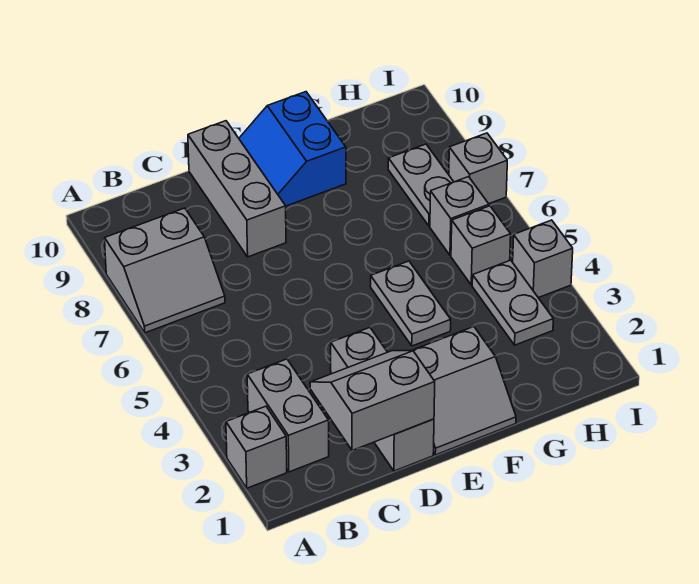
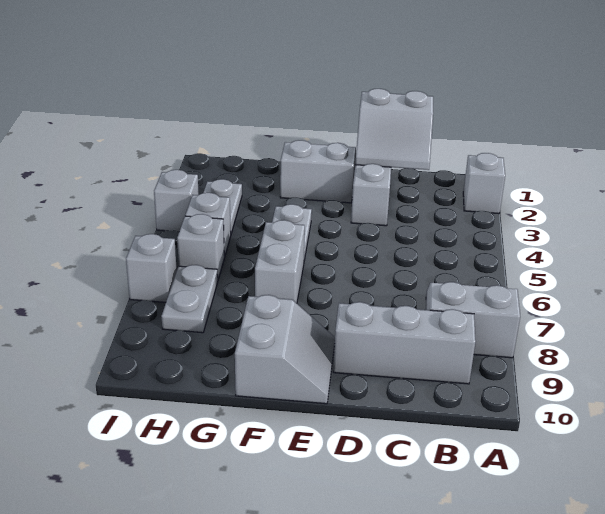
grey 1x2 brick [247,359,329,472] -> grey 1x2 brick moved to [255,220,305,303]
grey 1x3 brick [188,121,286,257] -> grey 1x3 brick turned to [333,302,476,384]
blue 2x2 slope [239,92,346,206] -> grey 2x2 slope [235,295,335,404]

